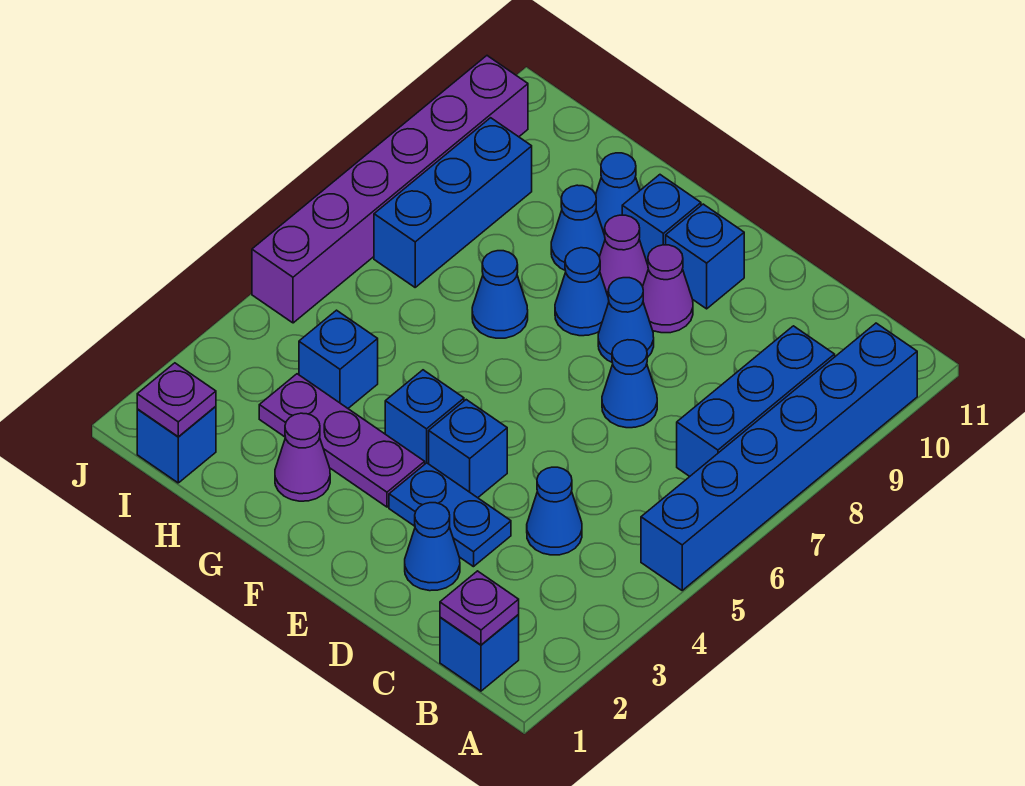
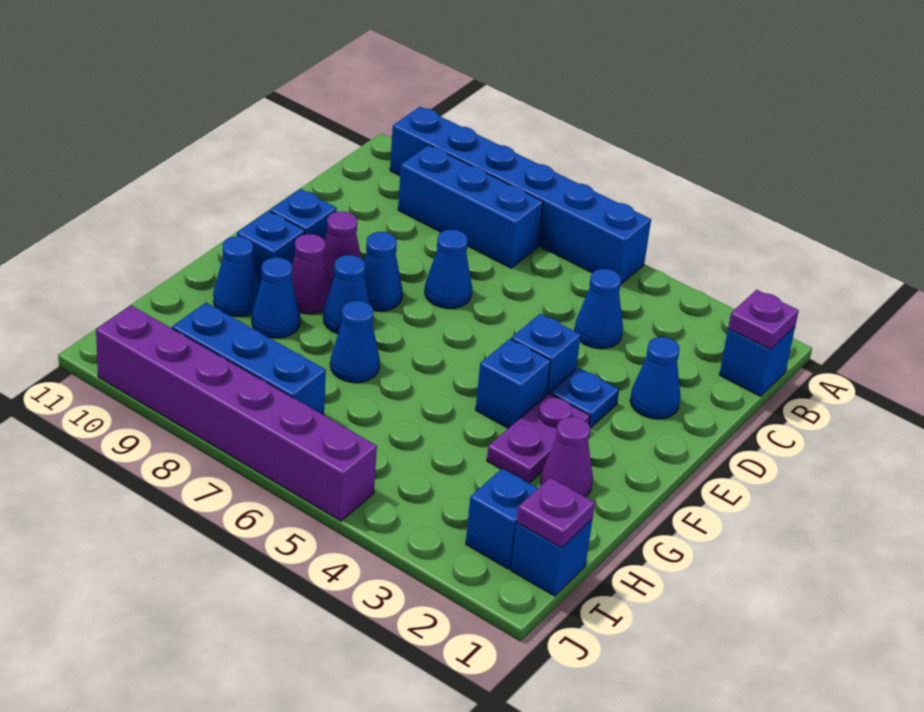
blue 1x2 plate [389,463,511,567] -> blue 1x1 plate [550,368,619,428]
purple 1x3 plate [259,374,425,507] -> purple 1x2 plate [487,394,590,483]
blue 1x1 brick [299,310,378,408] -> blue 1x1 brick moved to [466,468,538,569]

